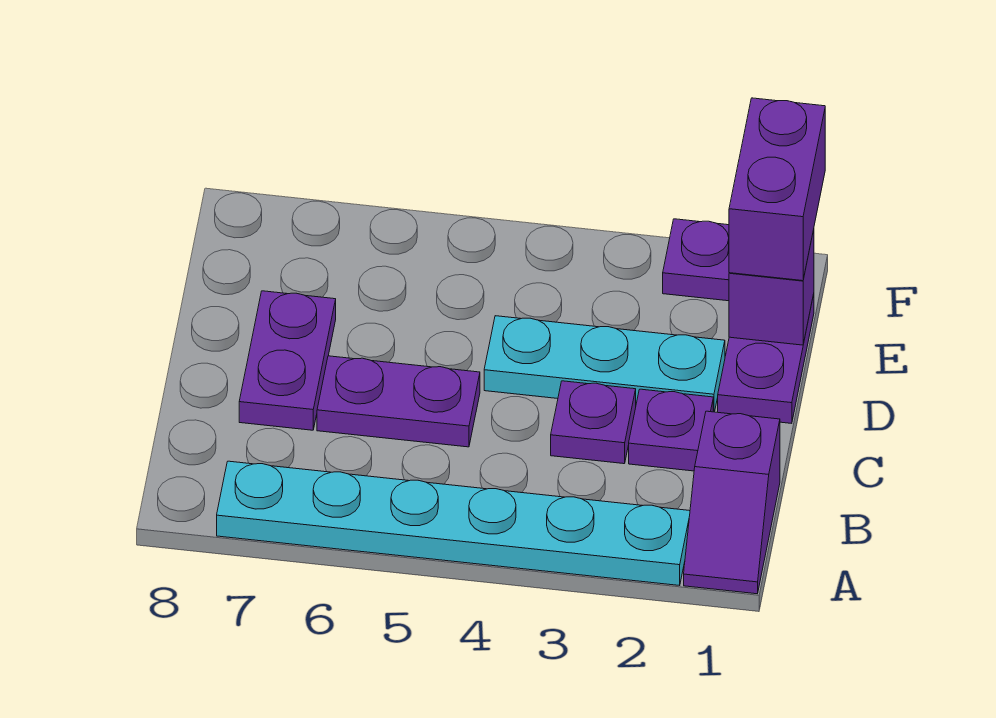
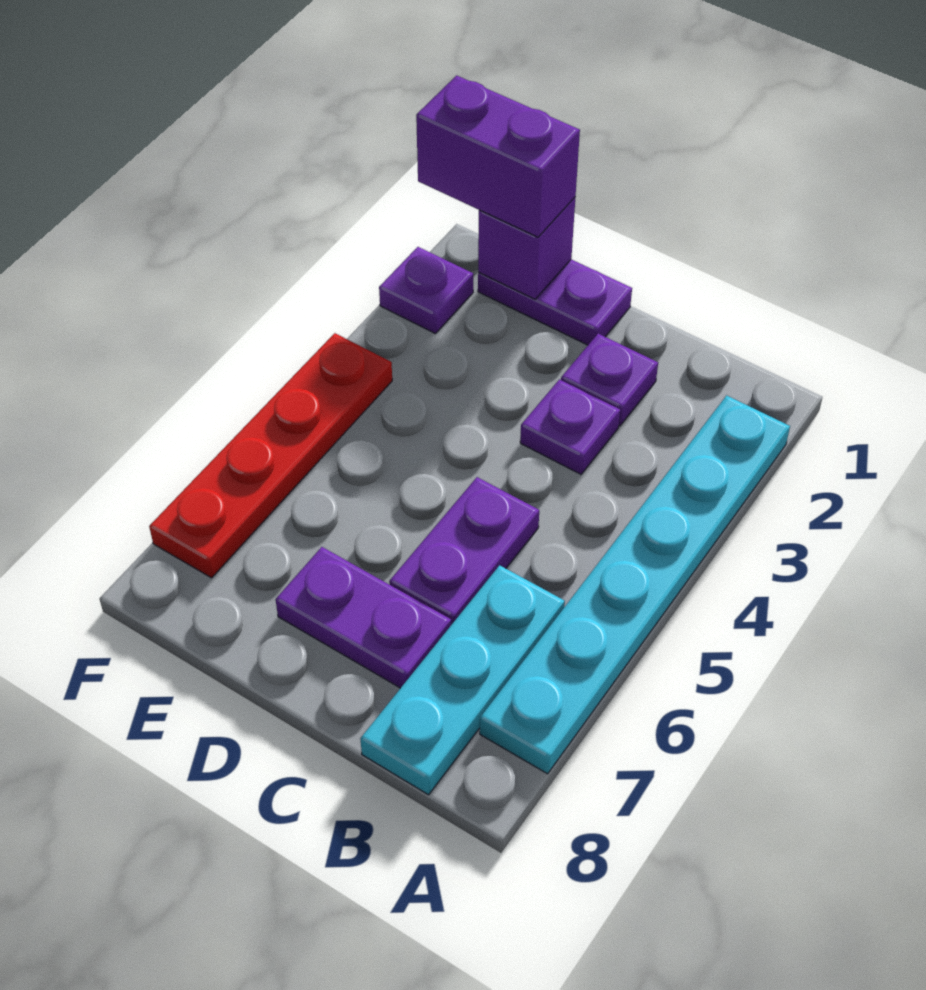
purple 1x2 slope [684,411,780,594] -> none
cyan 1x3 plate [484,316,725,412] -> cyan 1x3 plate moved to [360,565,565,795]
none -> red 1x4 plate [149,333,392,578]

